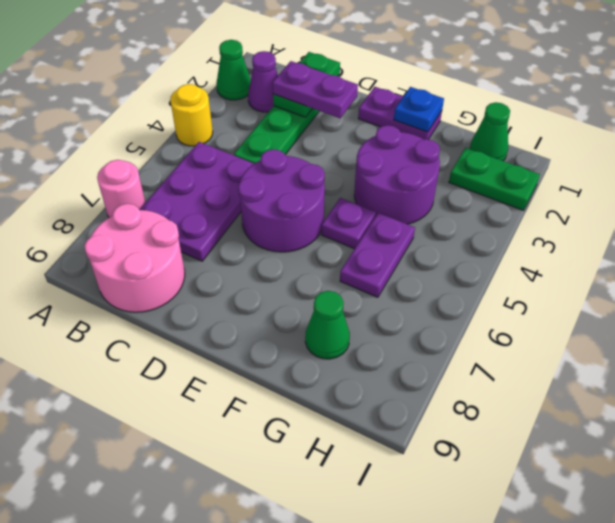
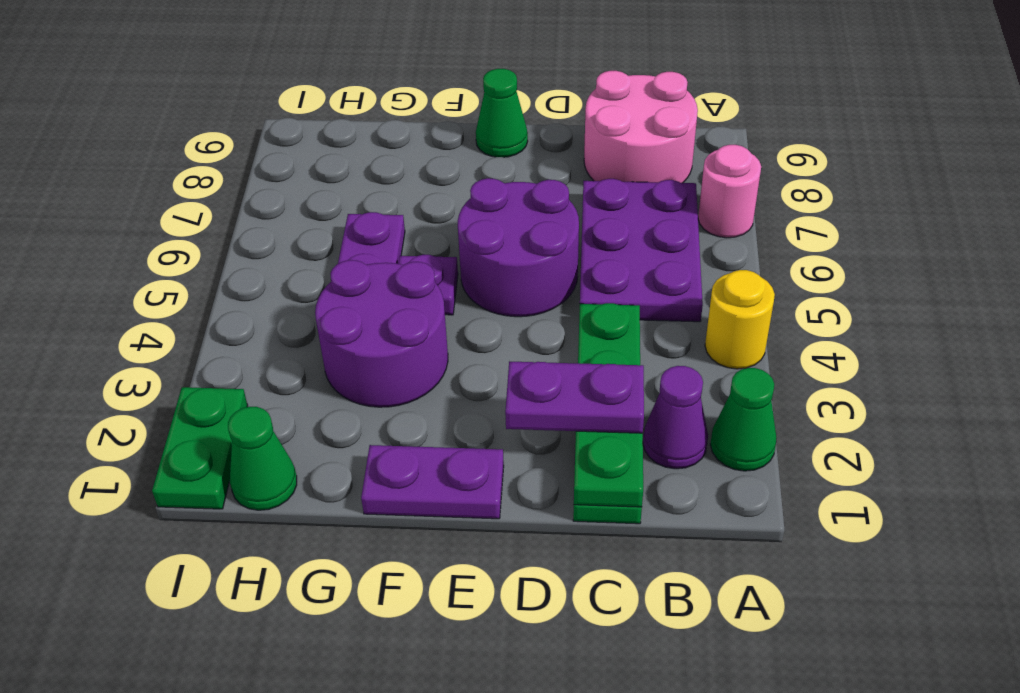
blue 1x1 plate [394,87,444,132] -> none
green 1x1 cone [305,291,350,359] -> green 1x1 cone moved to [476,69,528,157]
green 1x2 plate [449,148,540,210] -> green 1x2 plate turned to [152,387,248,509]

